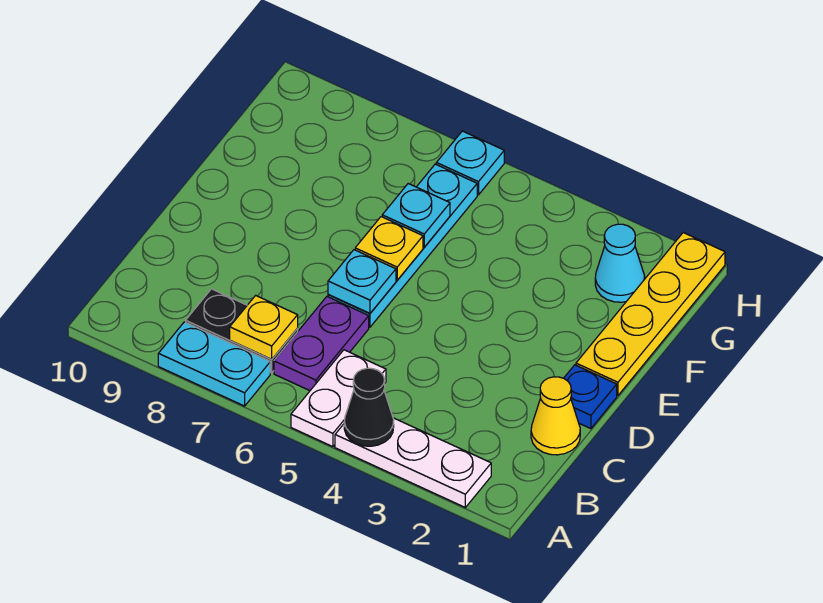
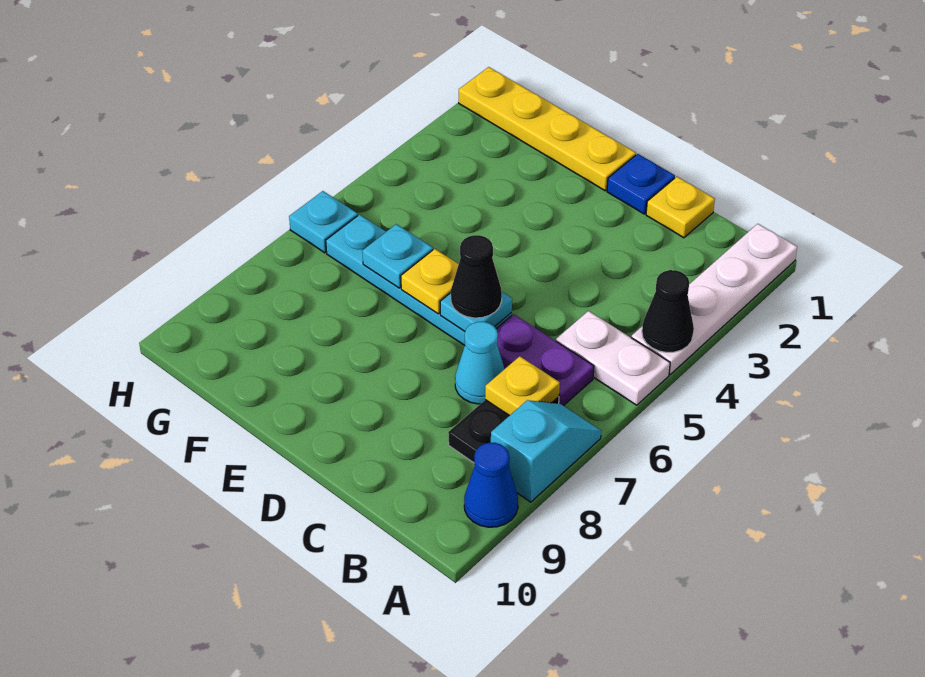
white 1x3 plate [335,418,491,507] -> white 1x4 plate [631,224,797,374]
cyan 1x2 plate [158,322,270,406] -> cyan 1x2 slope [491,400,601,502]
none -> blue 1x1 cone [464,442,518,527]
yellow 1x1 cone [531,377,580,455] -> yellow 1x1 plate [646,177,715,238]
none -> black 1x1 cone [451,235,502,318]
cyan 1x1 cone [595,224,645,302] -> cyan 1x1 cone moved to [455,322,504,404]

